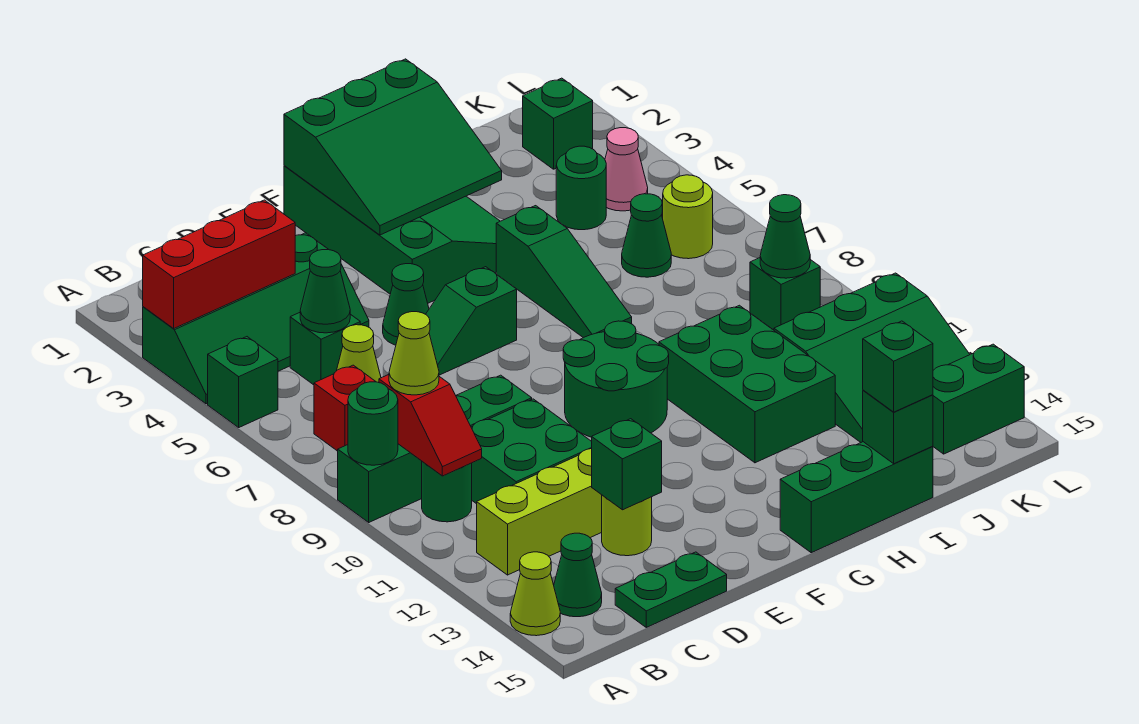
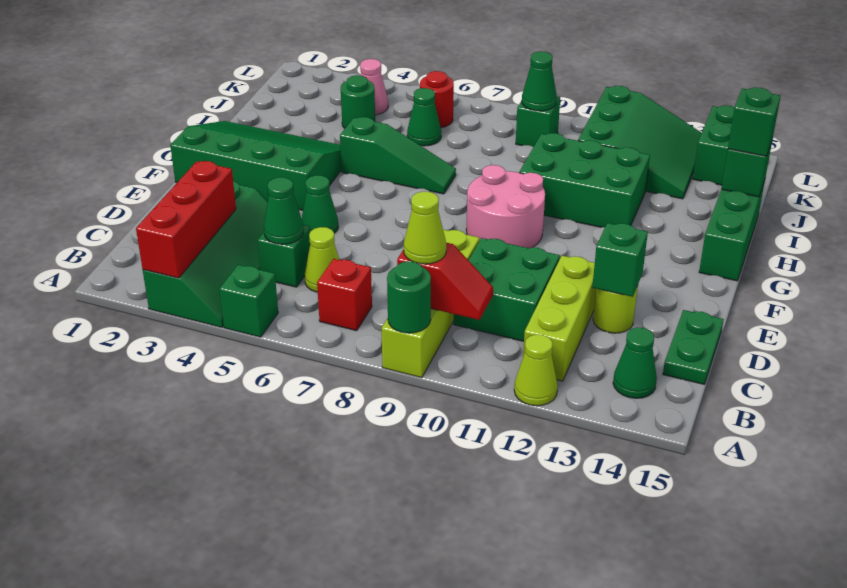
green 1x4 brick [338,375,532,522] -> lime 1x4 brick [382,230,479,378]
lime 1x1 cone [510,552,560,636] -> lime 1x1 cone moved to [514,334,558,406]
green 1x1 round brick [422,462,472,522] -> none
green 1x2 slope [426,267,517,375] -> none
green 3x3 slope [284,59,502,235] -> none
green 2x2 round brick [563,321,669,437] -> pink 2x2 round brick [466,165,545,248]
green 1x1 brick [523,78,593,169] -> none
lime 1x1 round brick [663,175,713,259] -> red 1x1 round brick [420,71,454,128]

